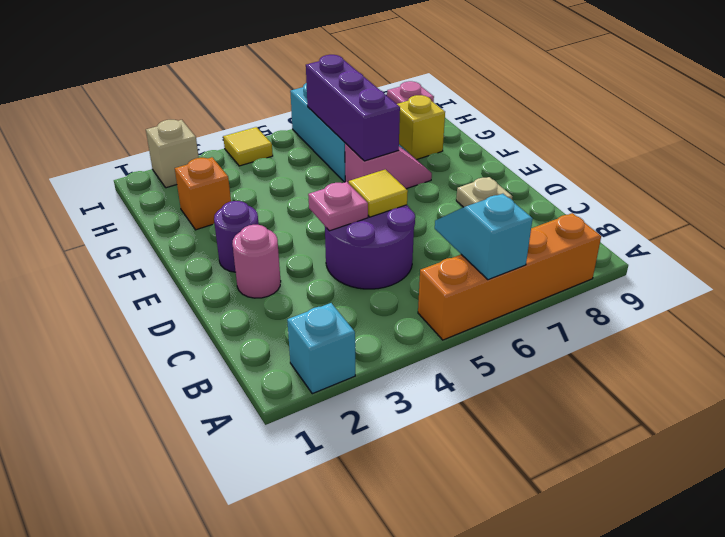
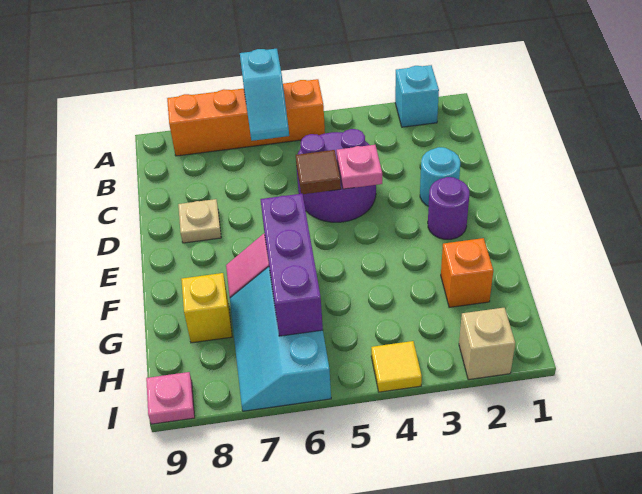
pink 1x1 round brick [232,225,281,298] -> cyan 1x1 round brick [420,147,460,206]
yellow 1x1 tile [349,169,408,217] -> brown 1x1 tile [296,150,341,194]

